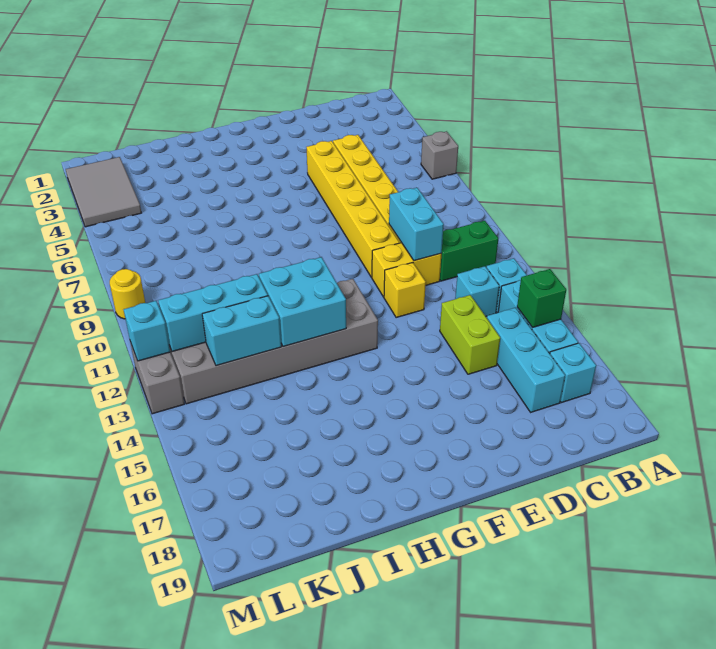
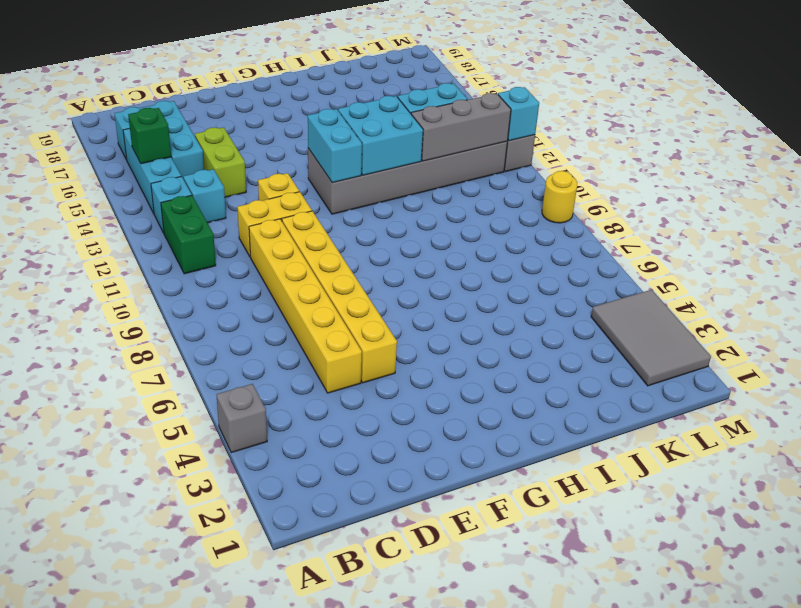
grey 1x1 brick [421,131,458,179] -> grey 1x1 brick moved to [216,384,267,453]
green 1x2 brick [440,221,498,281] -> green 1x2 brick turned to [161,195,216,274]
cyan 1x2 brick [389,188,444,261] -> cyan 1x2 brick moved to [308,109,362,183]
cyan 1x3 brick [158,274,268,351] -> grey 1x3 brick [411,93,511,161]

